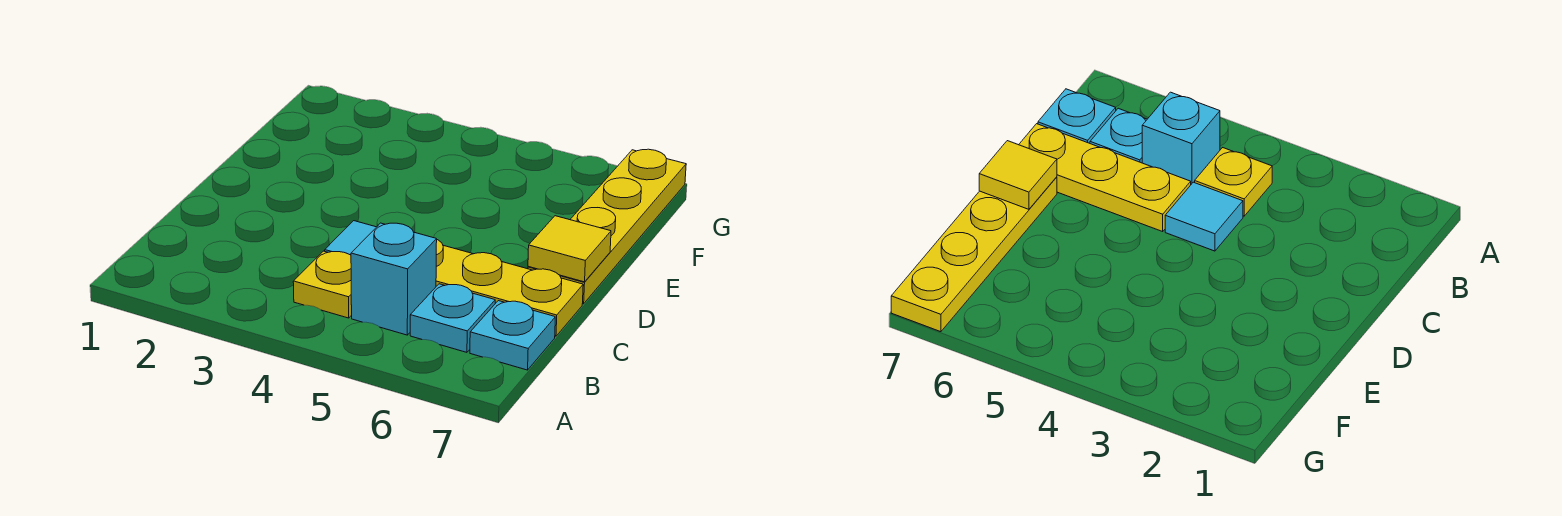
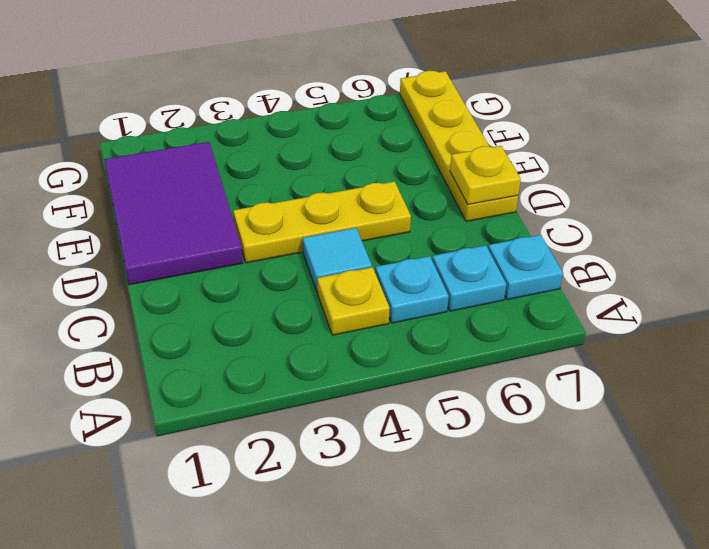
cyan 1x1 brick [351,223,437,335] -> cyan 1x1 plate [375,256,449,323]
yellow 1x3 plate [436,240,583,336] -> yellow 1x3 plate moved to [233,182,411,263]
none -> purple 2x3 tile [104,142,243,285]
yellow 1x1 tile [528,216,611,282] -> yellow 1x1 plate [450,146,521,205]

